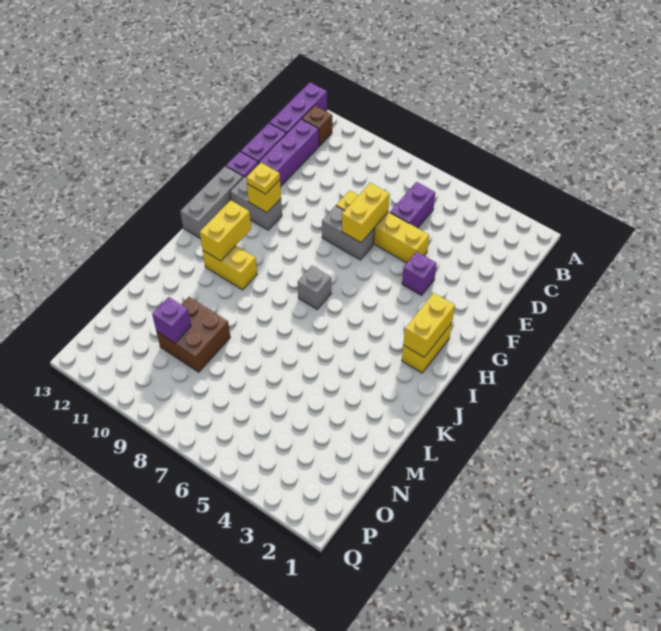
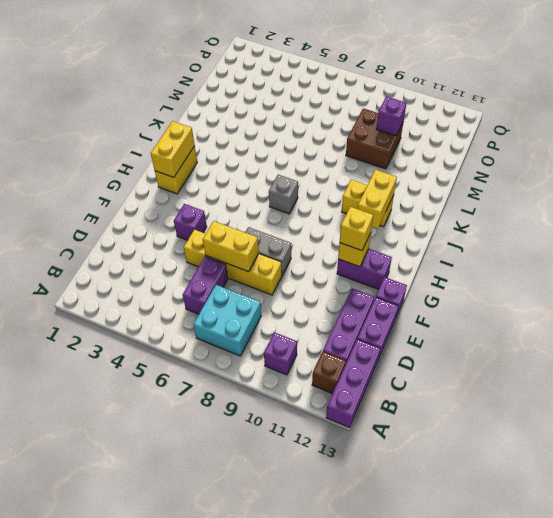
none -> cyan 2x2 brick [193,285,261,356]
none -> purple 1x1 brick [264,332,297,375]
yellow 1x2 brick [342,183,390,243] -> yellow 1x2 brick turned to [203,221,259,272]
grey 1x2 brick [230,177,282,230] -> purple 1x2 brick [337,249,392,289]
yellow 1x1 plate [246,163,280,194] -> yellow 1x1 brick [340,207,373,251]
grey 1x3 brick [180,166,243,239] -> none

